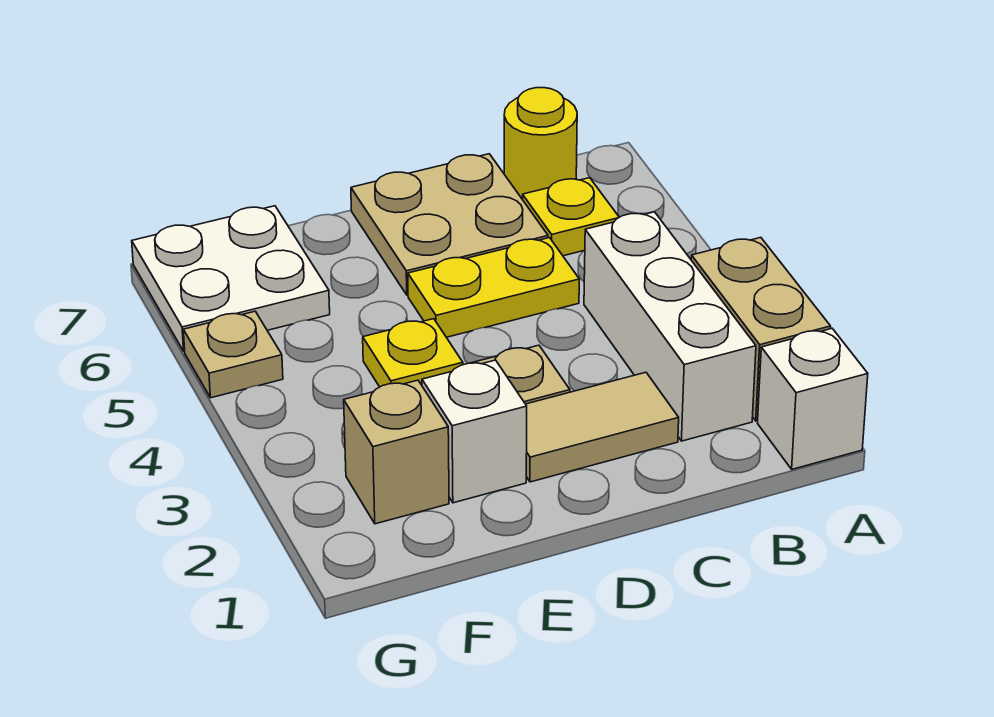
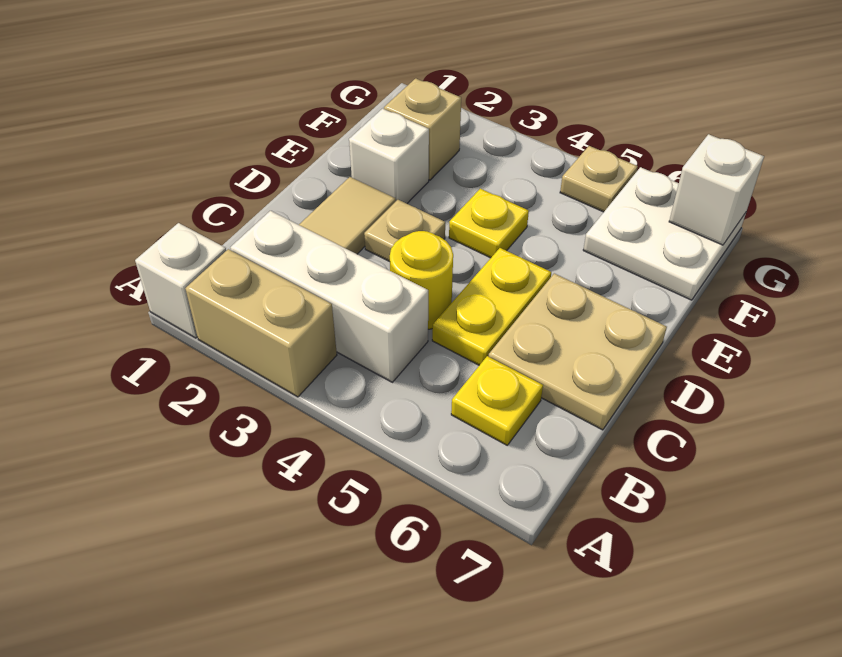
yellow 1x1 round brick [504,88,577,200] -> yellow 1x1 round brick moved to [390,231,453,329]
none -> white 1x1 brick [669,134,764,245]

